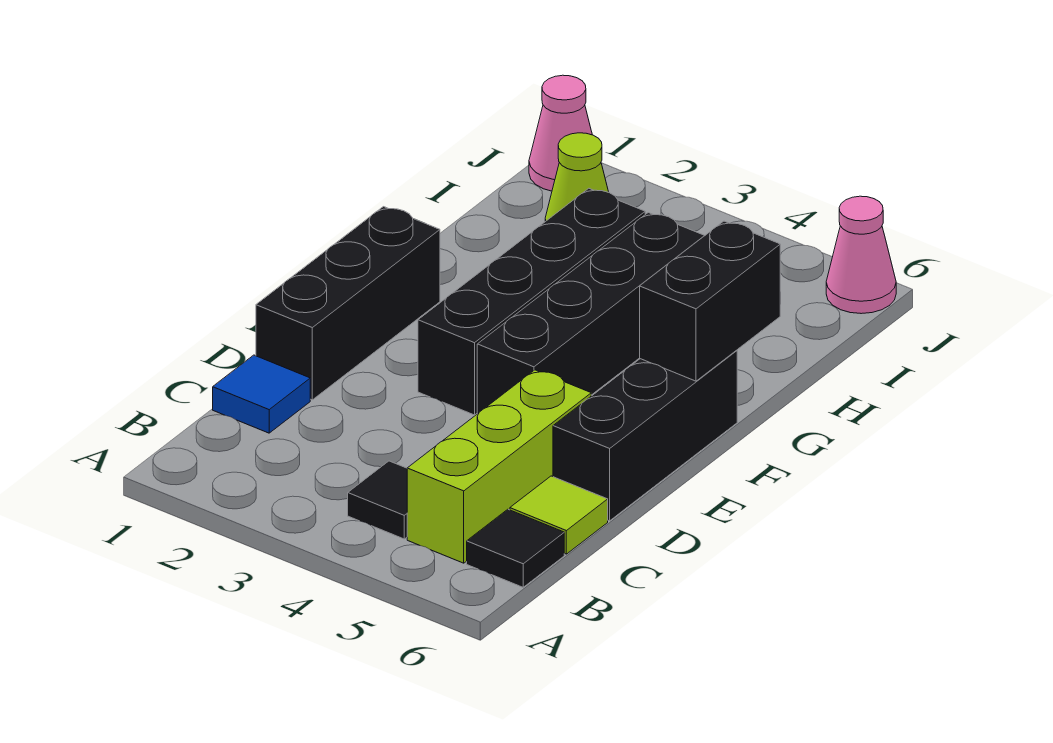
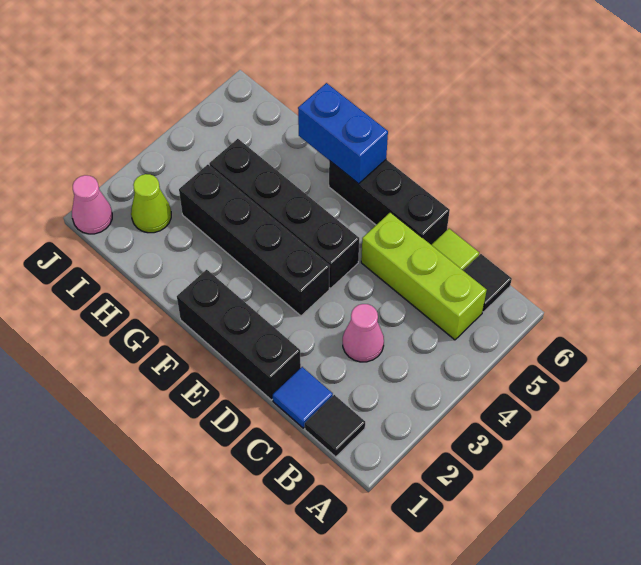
black 1x1 tile [348,461,407,539] -> black 1x1 tile moved to [305,395,365,457]
black 1x2 brick [640,221,780,381] -> blue 1x2 brick [298,83,388,184]
pink 1x1 cone [826,196,896,314] -> pink 1x1 cone moved to [343,304,384,362]

